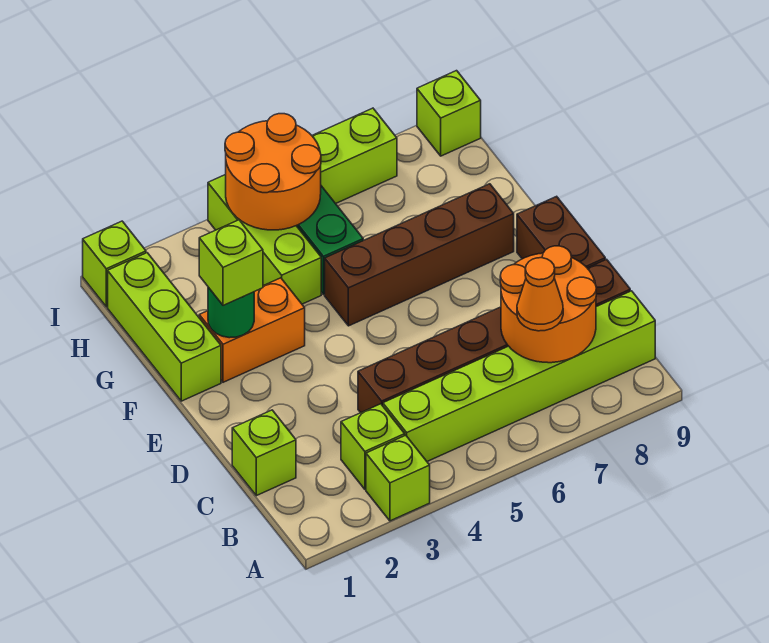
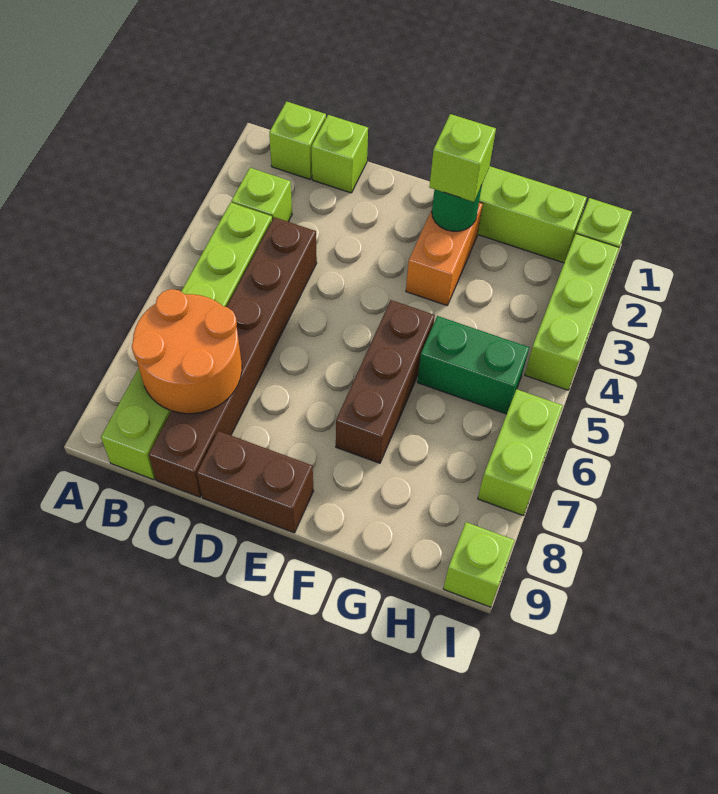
lime 1x1 brick [366,435,430,521] -> lime 1x1 brick moved to [269,101,326,179]
orange 1x1 cone [517,258,563,331] -> none
brown 1x4 brick [325,184,514,326] -> brown 1x3 brick [336,300,435,463]
lime 1x3 brick [208,175,321,304] -> lime 1x3 brick turned to [525,234,619,390]
orange 2x2 round brick [225,114,321,230] -> none

